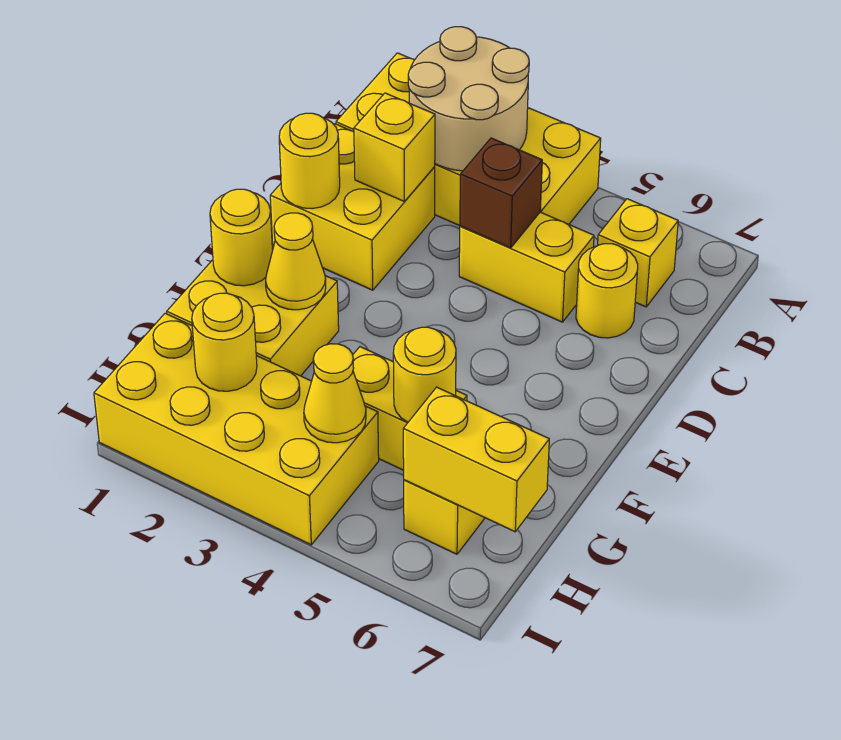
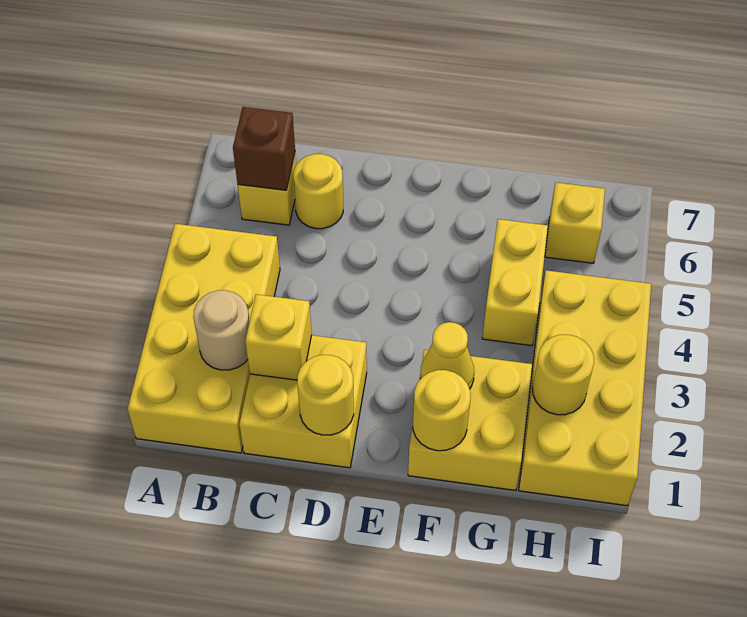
tan 2x2 round brick [408,27,529,171] -> tan 1x1 round brick [193,290,250,370]
yellow 1x2 brick [459,212,594,322] -> none
brown 1x1 brick [460,138,542,248] -> brown 1x1 brick moved to [233,107,295,190]
yellow 1x1 round brick [393,327,456,422] -> none
yellow 1x1 cone [304,344,366,443] -> none
yellow 1x2 brick [403,387,549,532] -> none

